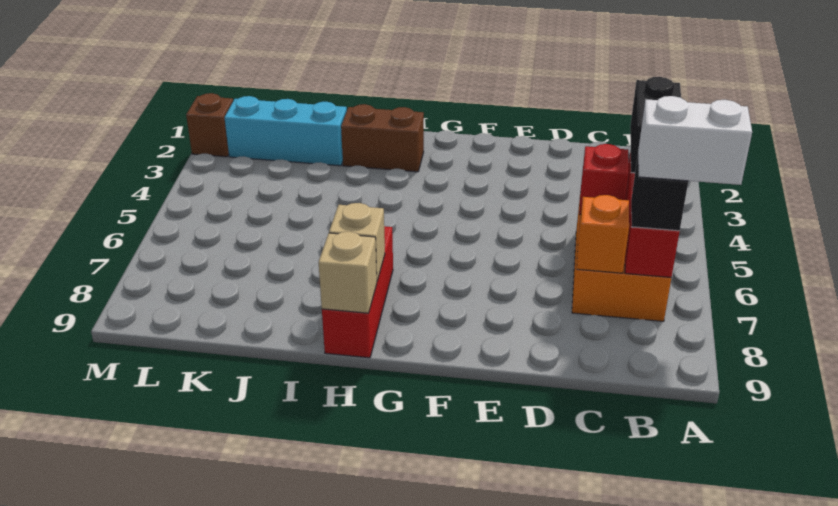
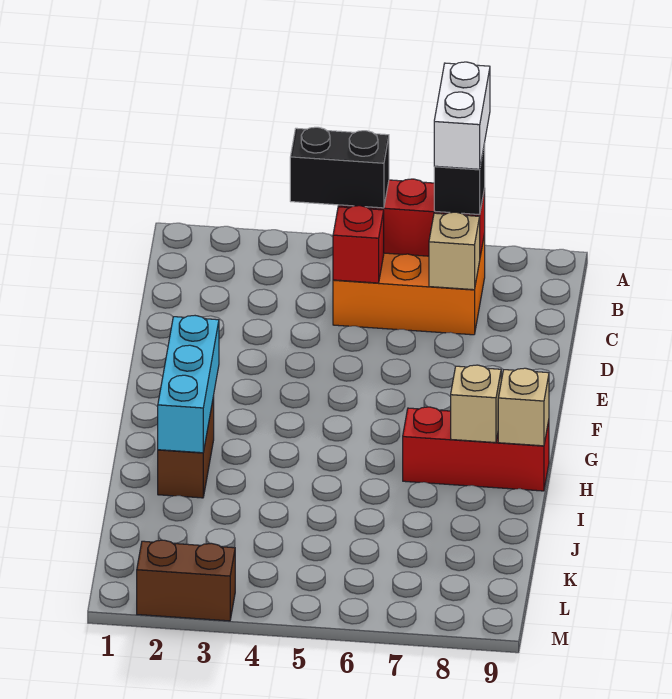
orange 1x1 brick [577,195,629,273] -> tan 1x1 brick [429,212,480,290]
cyan 1x3 brick [225,96,347,166] -> cyan 1x3 brick moved to [158,316,219,453]
brown 1x1 brick [186,93,233,157] -> brown 1x2 brick [137,540,235,621]

